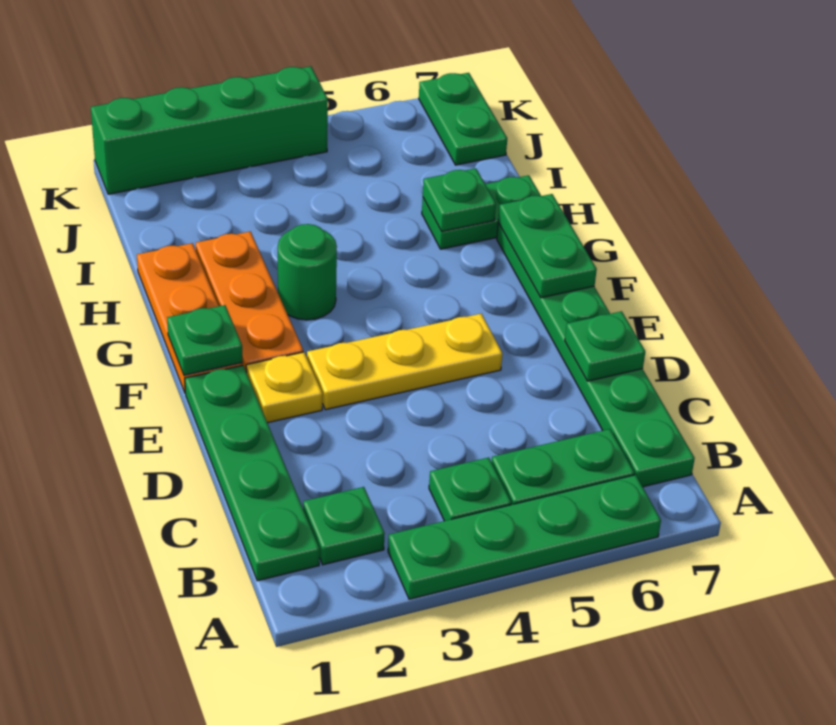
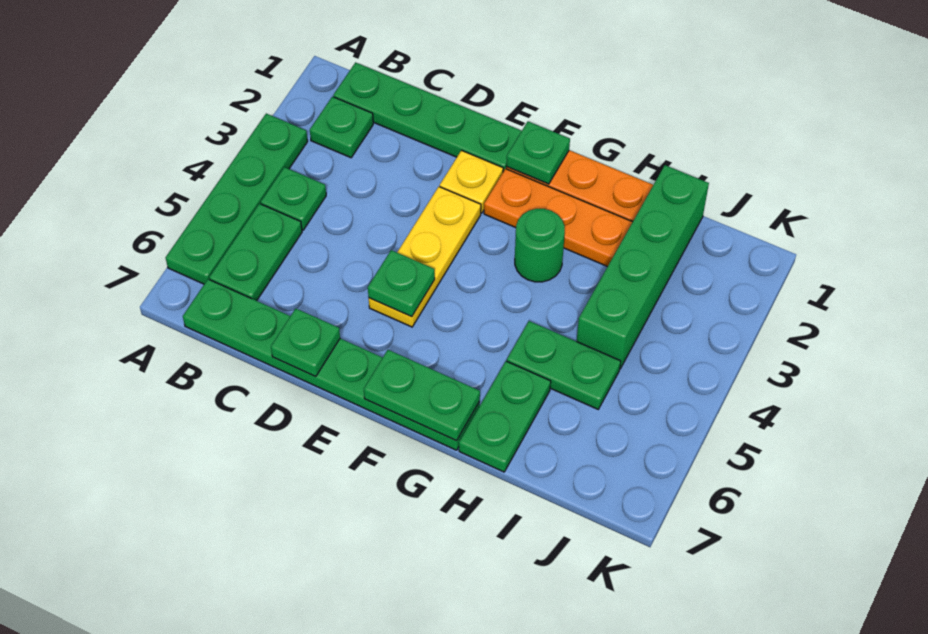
green 1x1 plate [423,168,496,231] -> green 1x1 plate moved to [368,250,435,317]
green 1x2 plate [419,73,507,165] -> green 1x2 plate moved to [507,321,621,409]
green 1x4 brick [91,66,328,194] -> green 1x4 brick moved to [577,165,709,369]

